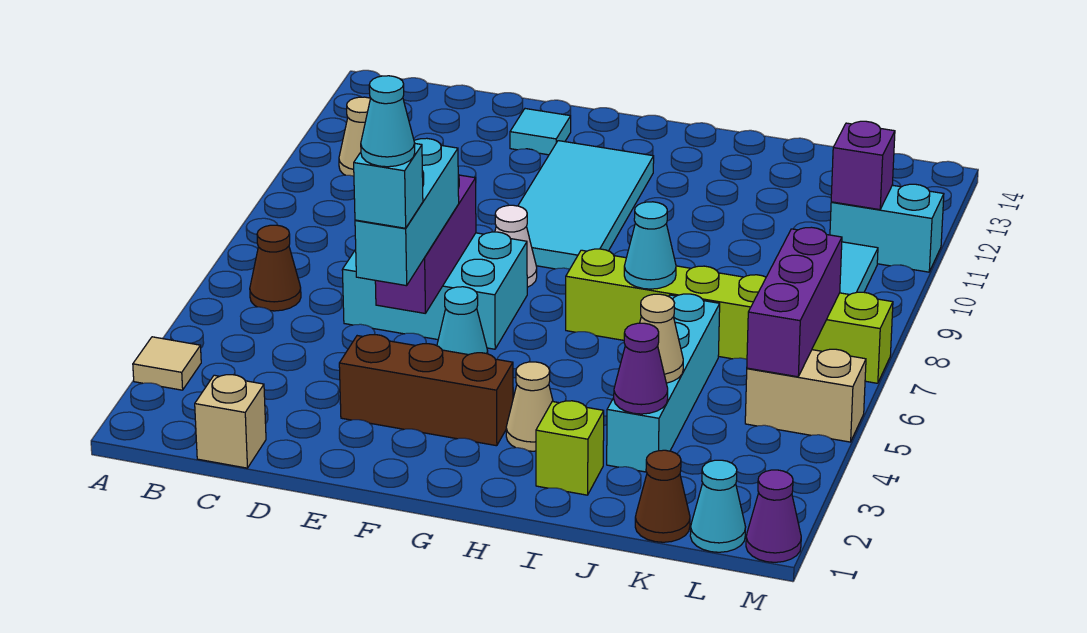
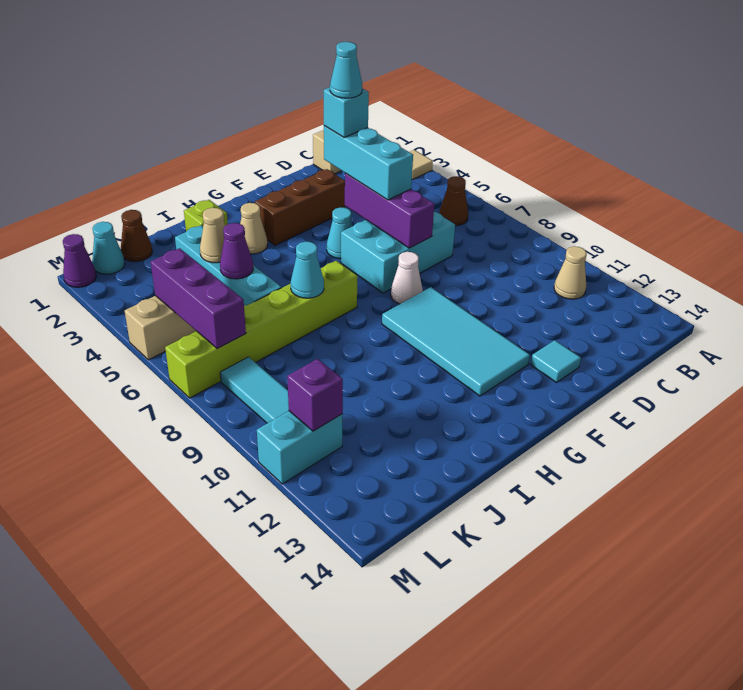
purple 1x1 cone [614,323,668,414] -> purple 1x1 cone moved to [220,223,253,279]

